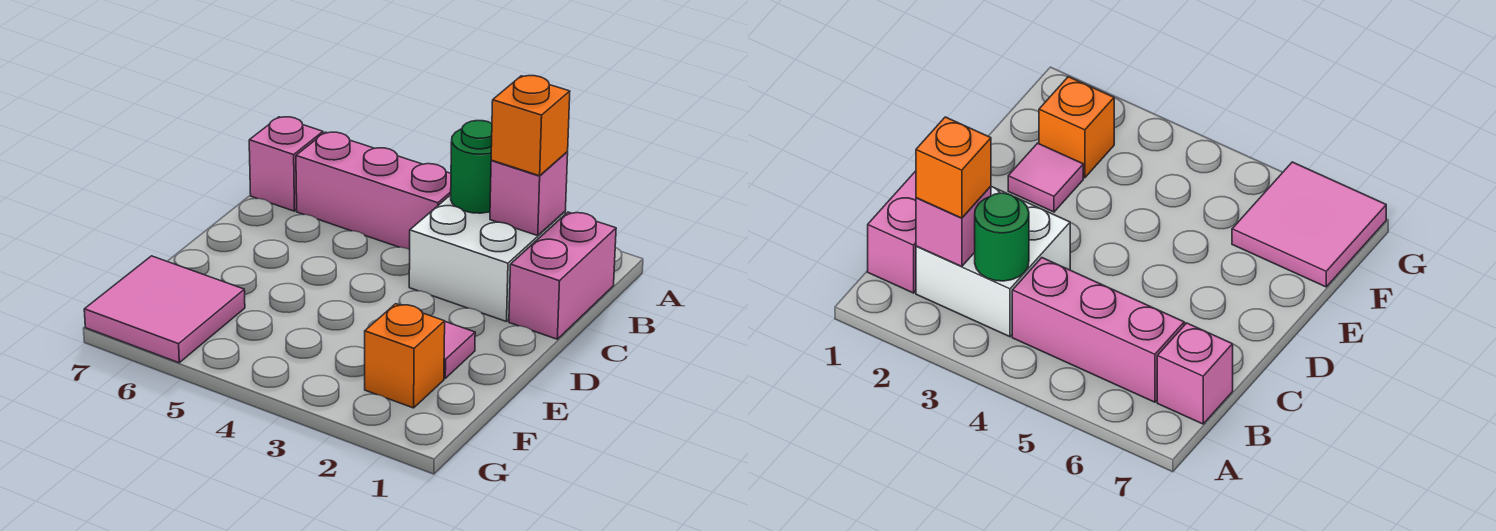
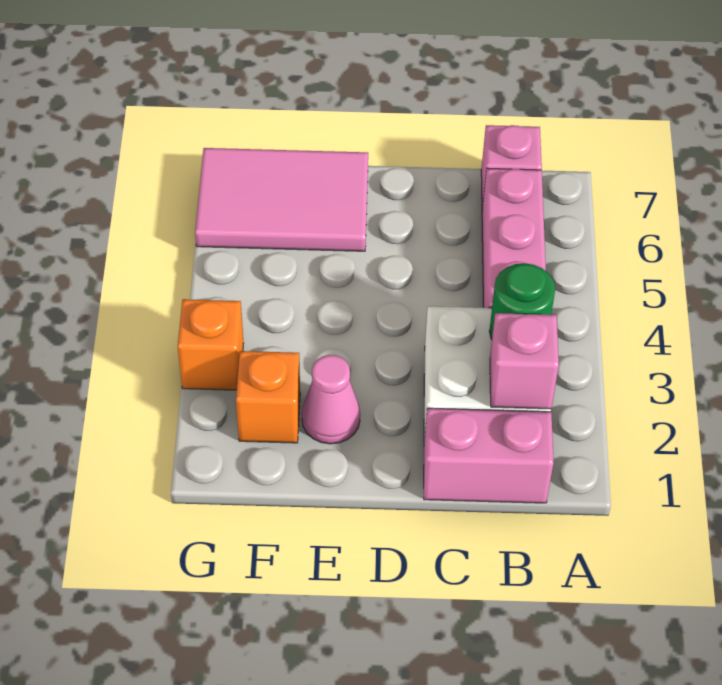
orange 1x1 brick [491,76,570,176] -> orange 1x1 brick moved to [178,299,244,390]
pink 1x1 tile [444,322,475,378] -> pink 1x1 cone [302,355,360,444]
pink 2x2 tile [84,256,245,363] -> pink 2x3 tile [195,148,368,251]

